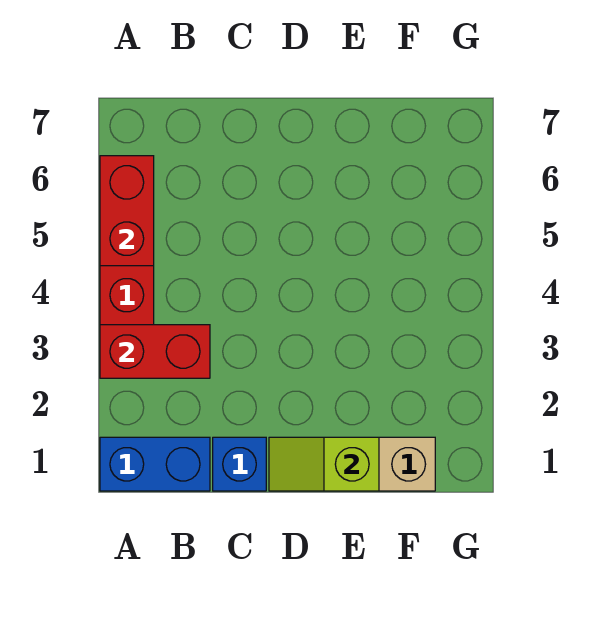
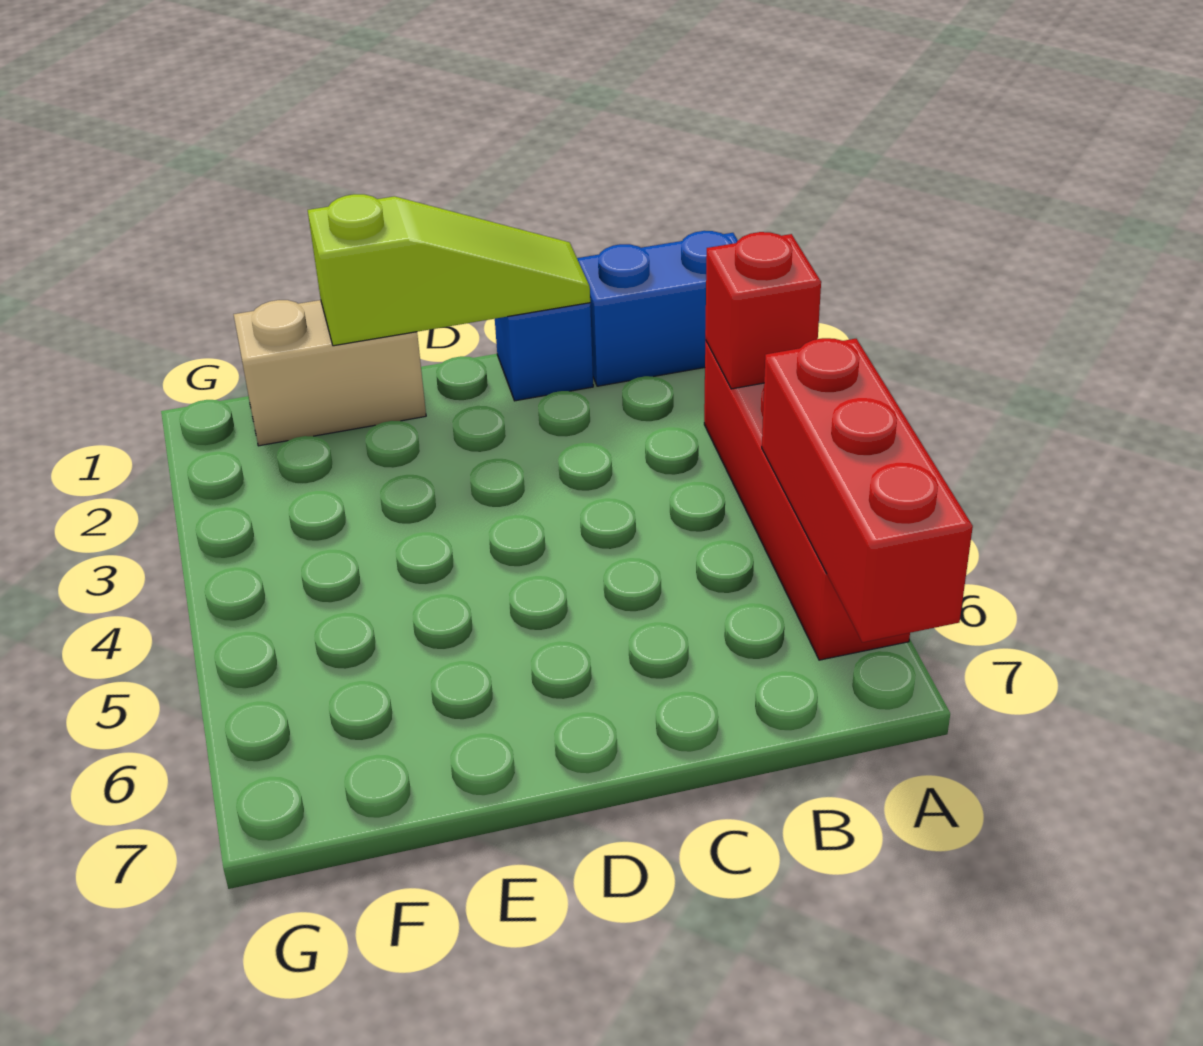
red 1x2 brick [100,325,210,378] -> red 1x1 brick [705,232,821,389]
red 1x2 brick [100,156,154,266] -> red 1x3 brick [762,338,973,642]
lime 1x2 slope [269,437,379,491] -> lime 1x3 slope [308,194,590,346]

